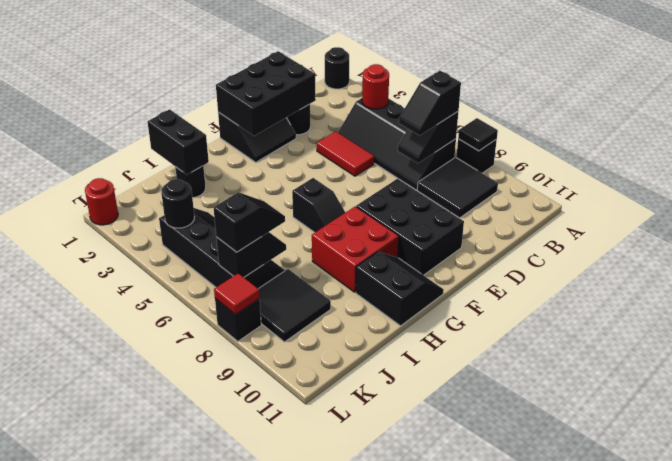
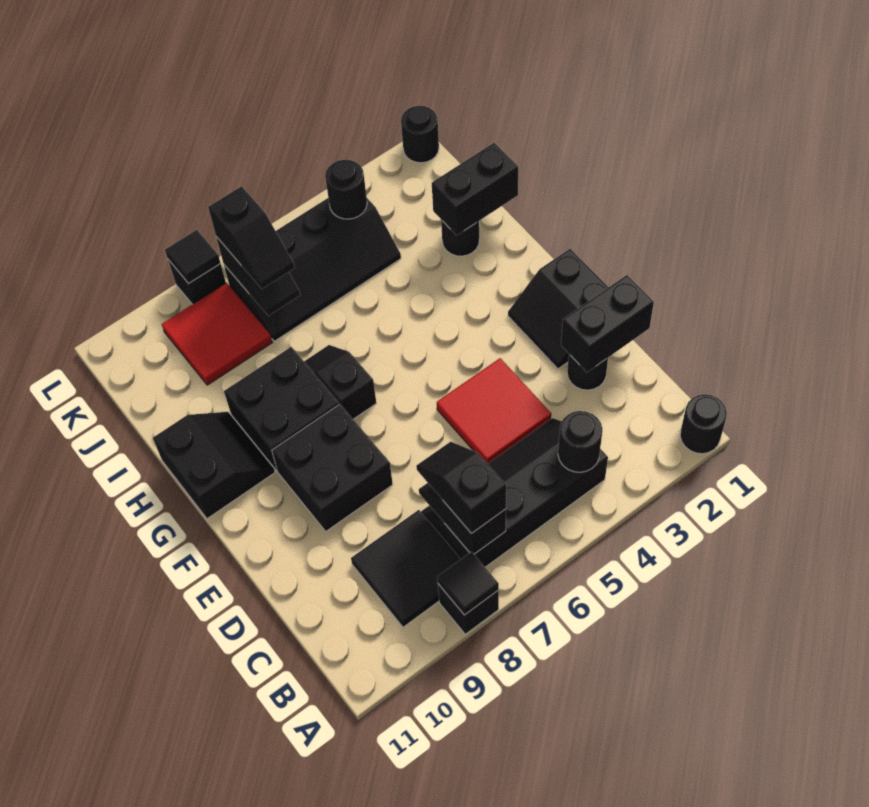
red 1x1 round brick [362,64,389,109] -> black 1x1 round brick [558,411,603,472]
black 2x3 brick [216,51,316,136] -> black 1x2 brick [561,275,654,372]
red 1x2 tile [317,131,374,176] -> red 2x2 tile [437,358,551,464]
black 2x3 brick [356,179,464,275] -> black 2x2 brick [272,404,393,531]
black 1x2 slope [292,178,345,232] -> black 1x2 slope turned to [304,345,376,419]
red 2x2 brick [312,206,399,292] -> black 2x2 brick [224,347,339,471]
black 2x2 slope [356,251,444,326] -> black 2x2 slope turned to [153,412,275,519]
black 2x2 tile [259,269,331,342] -> red 2x2 tile [162,283,273,385]
red 1x1 round brick [85,178,118,225] -> black 1x1 round brick [401,106,439,163]
red 1x1 tile [214,273,260,315] -> black 1x1 tile [165,230,221,284]

